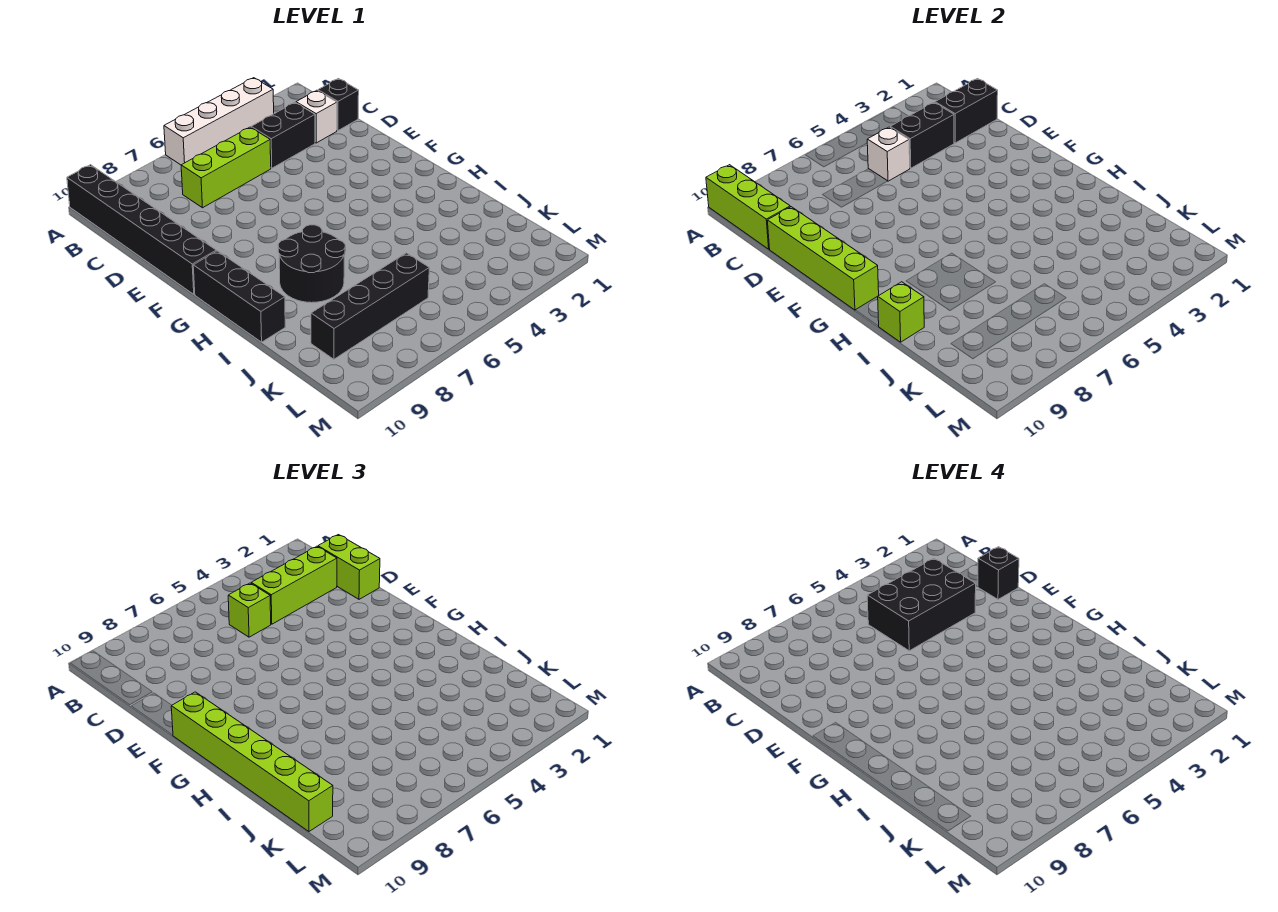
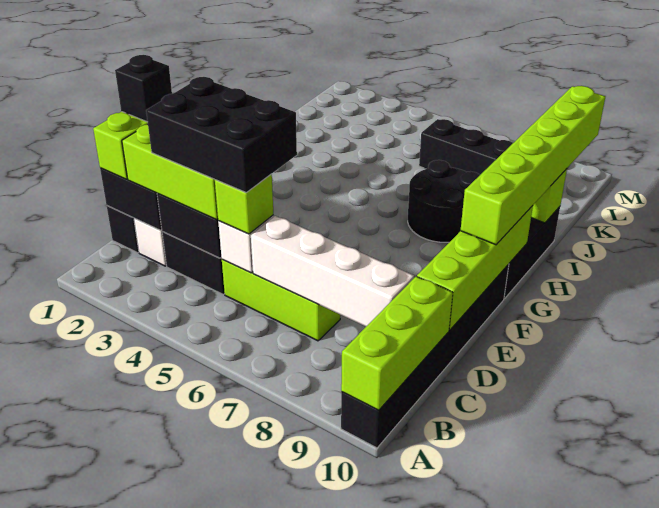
white 1x4 brick [164,78,274,165] -> white 1x4 brick moved to [251,216,414,326]

